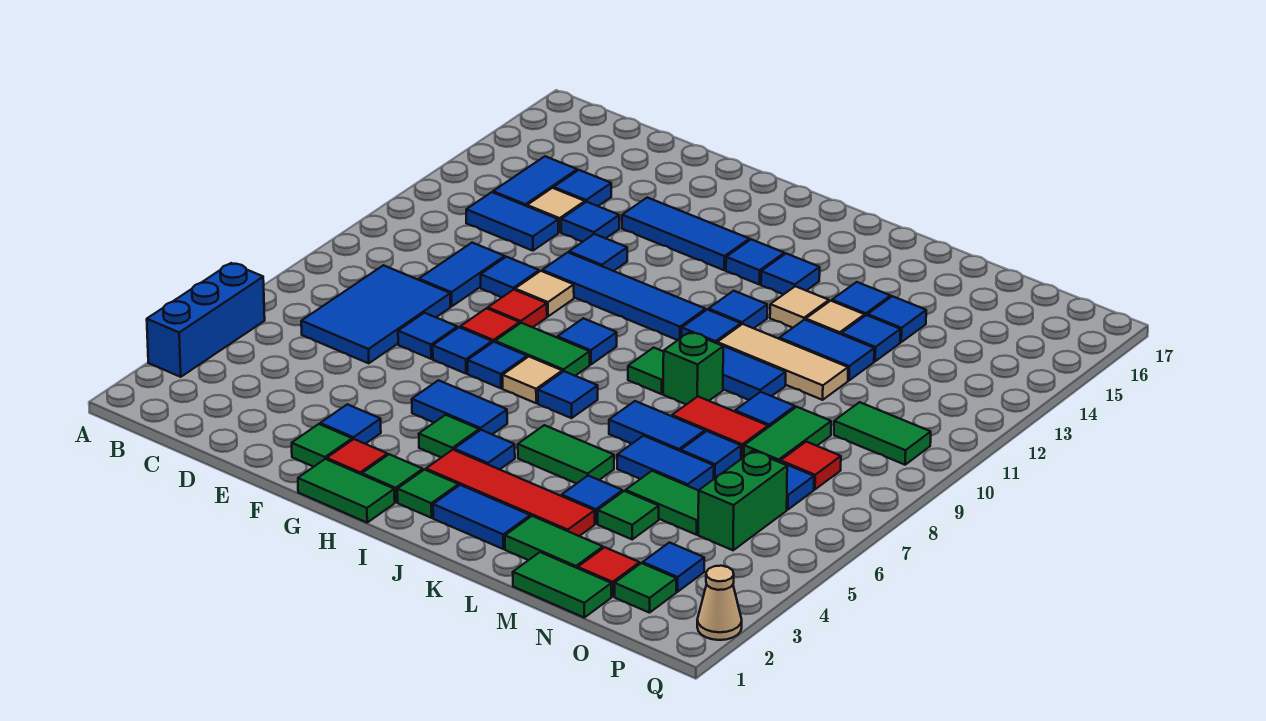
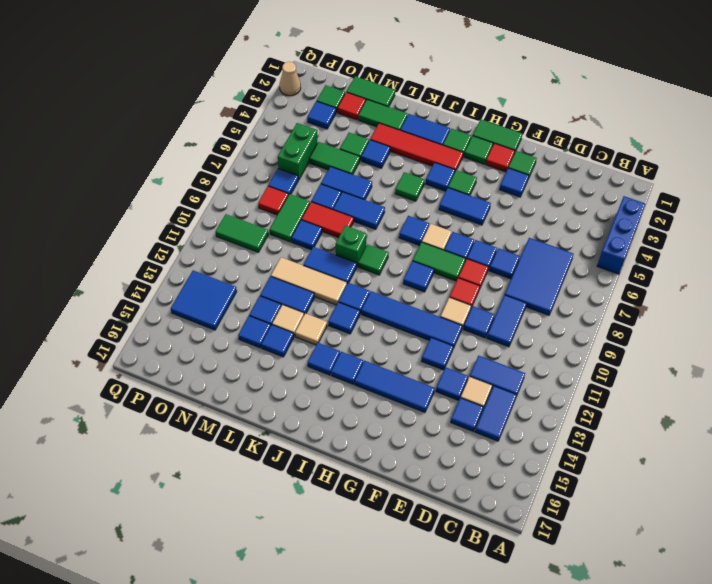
green 1x2 tile [518,425,614,484] -> green 1x1 tile [395,172,425,201]
none -> blue 2x2 tile [171,270,237,330]

